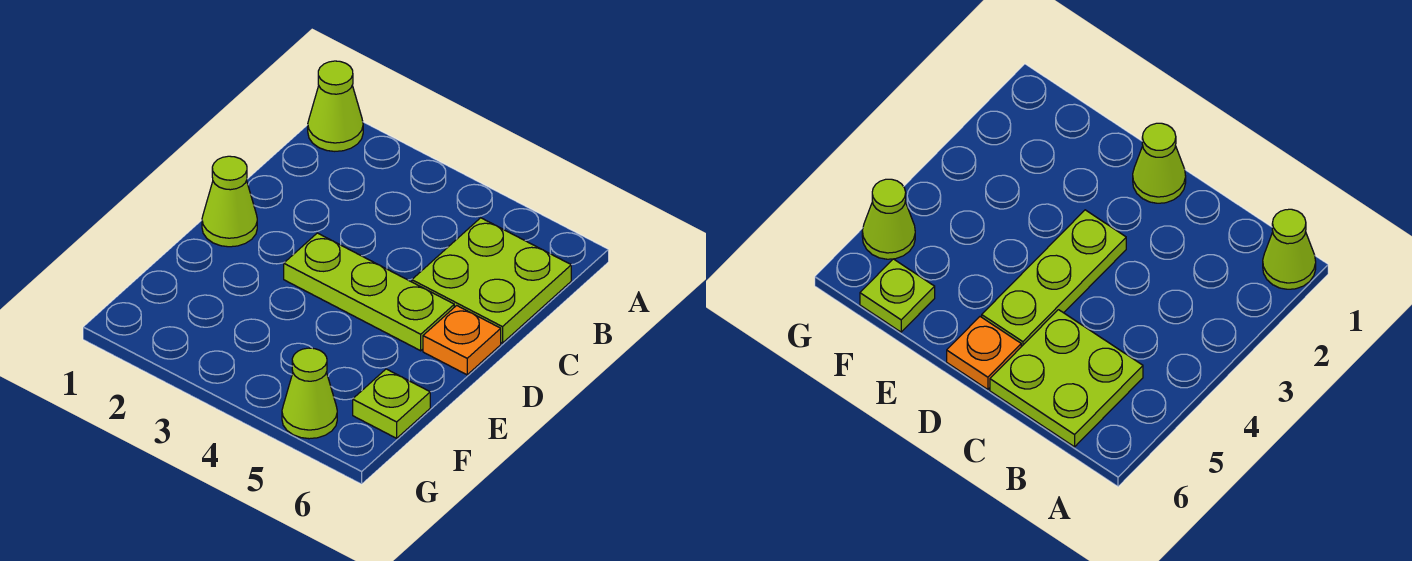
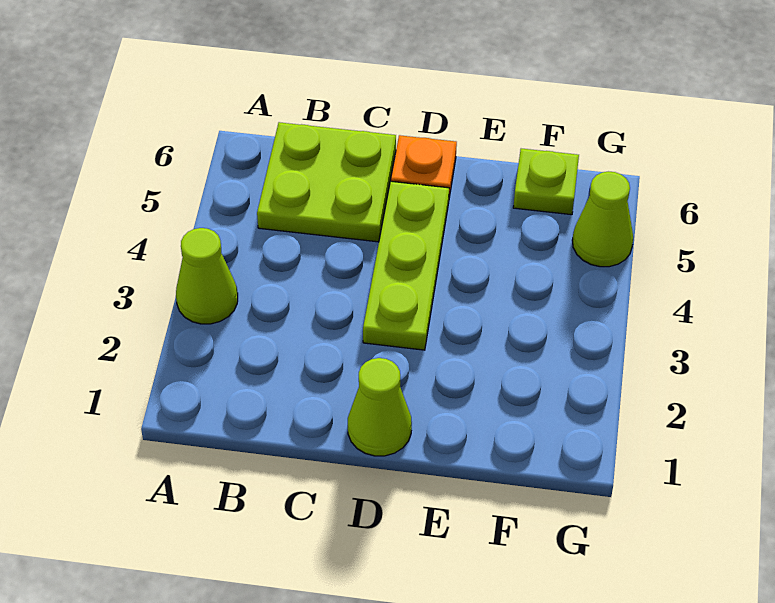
lime 1x1 cone [308,61,363,151] -> lime 1x1 cone moved to [176,228,238,324]

